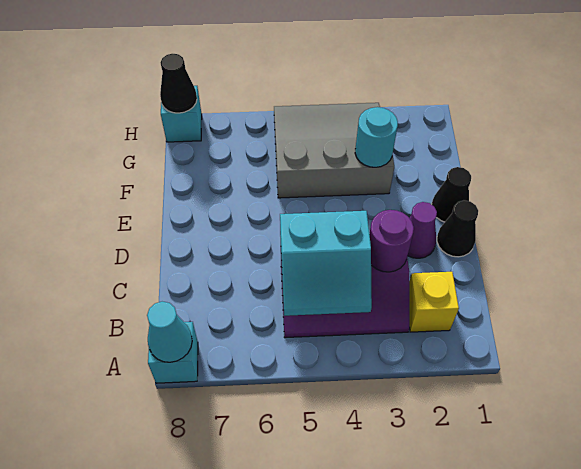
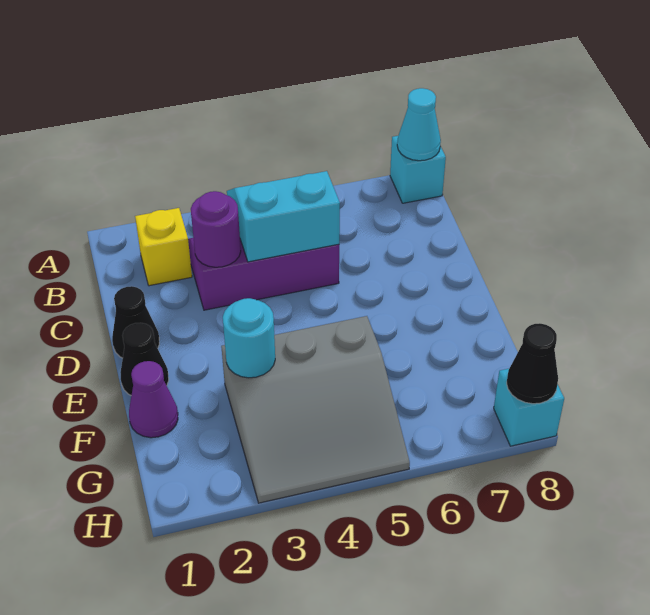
purple 1x1 cone [408,202,437,258] -> purple 1x1 cone moved to [129,361,178,438]

